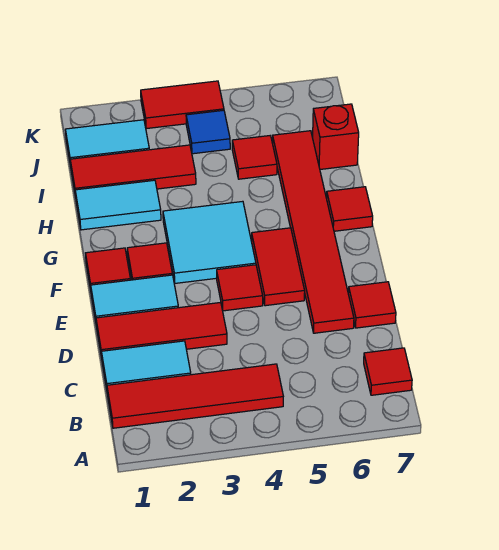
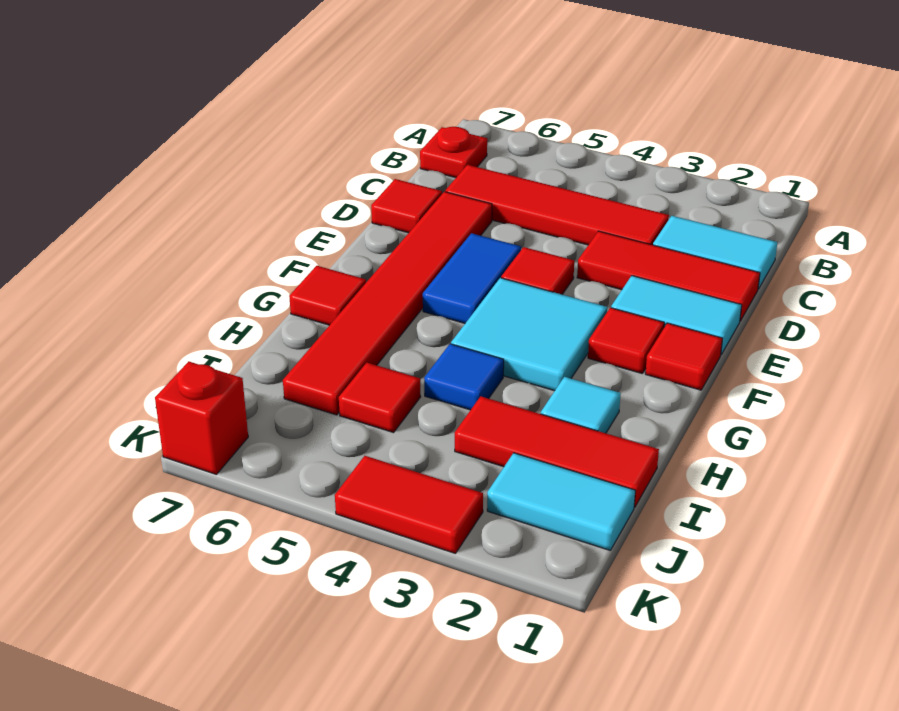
red 1x4 tile [107,364,283,428] -> red 1x4 tile moved to [445,165,669,245]
red 1x1 tile [364,348,412,395] -> red 1x1 plate [420,127,487,178]
red 1x2 tile [252,228,305,306] -> blue 1x2 tile [423,233,521,323]
cyan 1x2 tile [75,180,161,230] -> cyan 1x1 tile [541,377,621,433]
red 1x1 brick [313,104,359,169] -> red 1x1 brick moved to [155,361,248,475]
blue 1x1 tile [186,110,230,154] -> blue 1x1 tile moved to [424,344,504,410]

